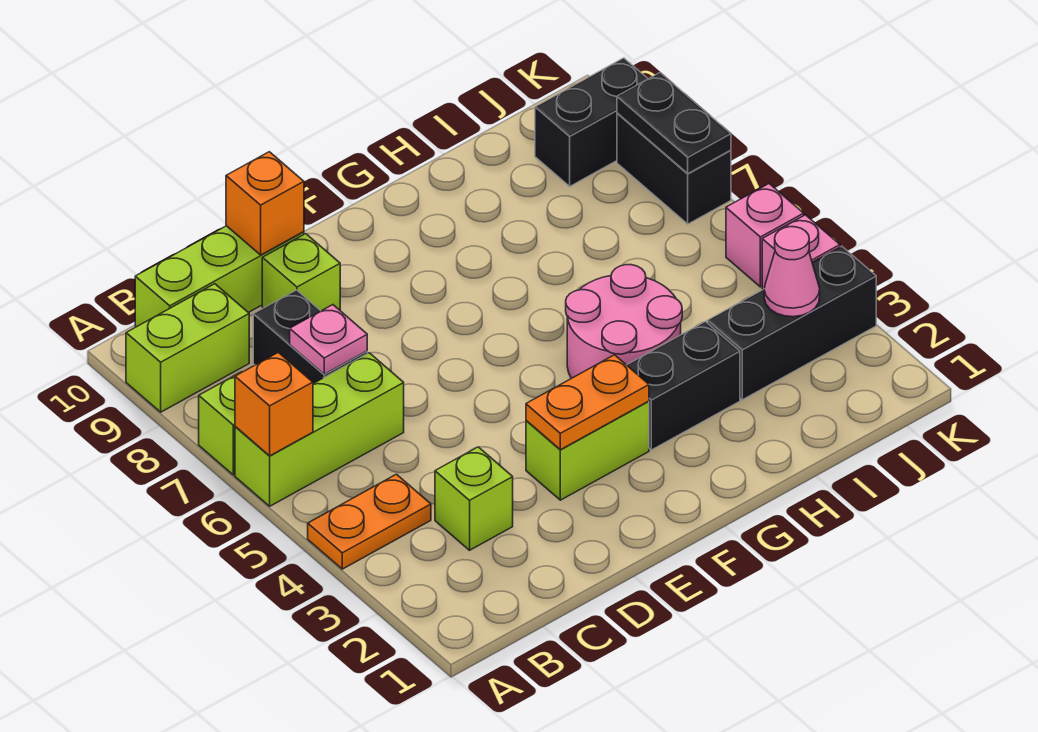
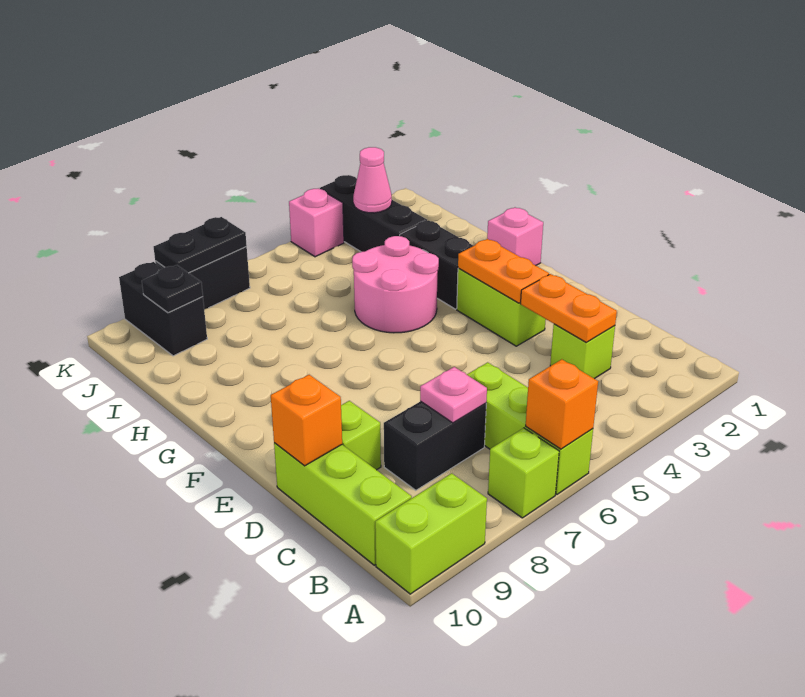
orange 1x2 plate [308,474,431,569] -> orange 1x2 plate moved to [521,274,617,343]
lime 1x2 brick [126,284,249,412] -> lime 1x2 brick turned to [375,473,487,594]
none -> black 1x1 plate [142,265,203,313]
pink 1x1 brick [726,184,804,287] -> pink 1x1 brick moved to [487,207,543,265]

